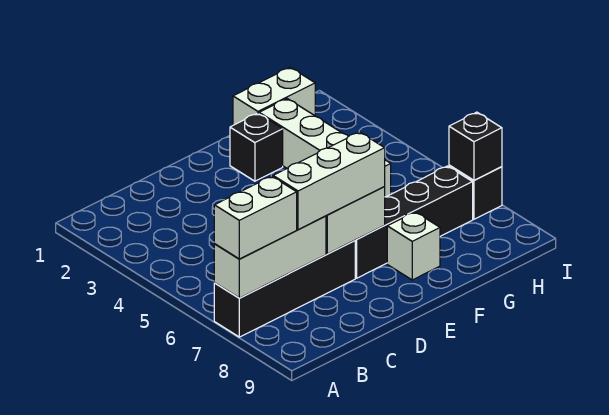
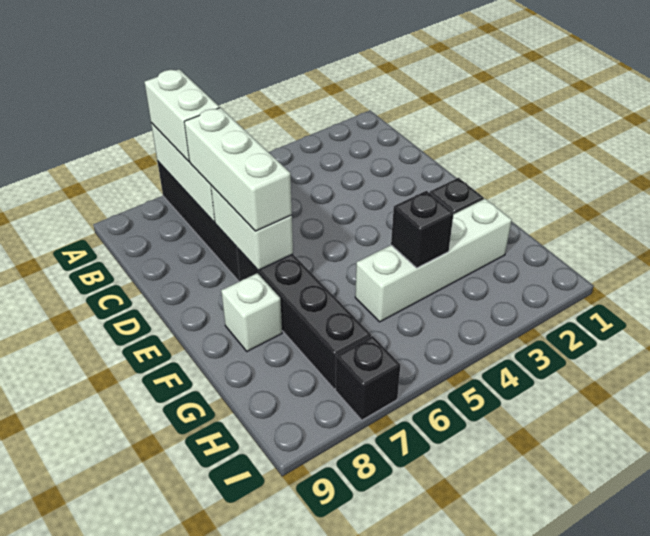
white 1x2 brick [233,67,315,125] -> none
black 1x1 brick [449,112,502,180] -> black 1x1 brick moved to [391,191,454,268]

